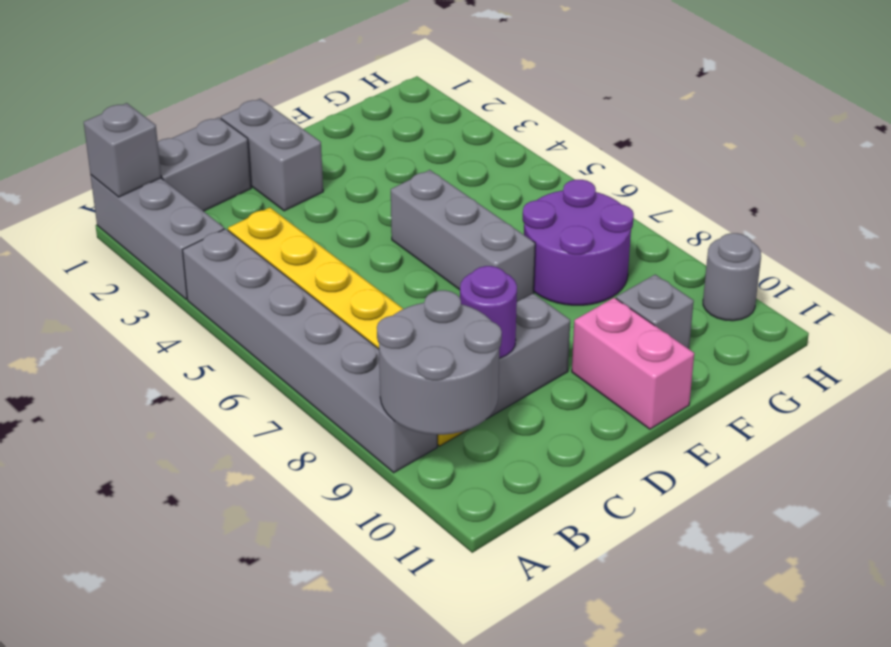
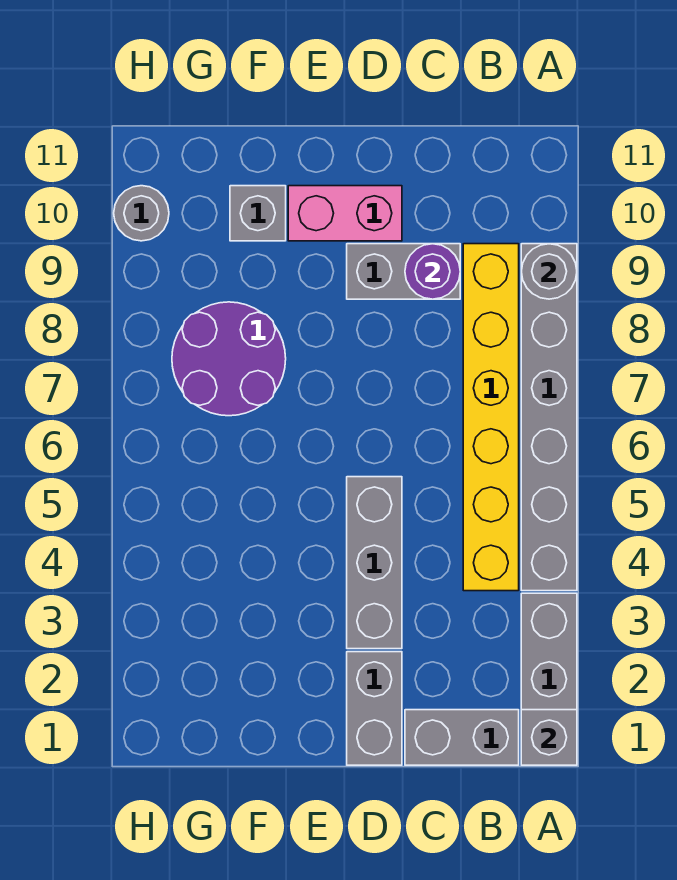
grey 2x2 round brick [377,290,502,435] -> grey 1x1 round brick [521,244,577,299]
grey 1x3 brick [391,170,535,302] -> grey 1x3 brick moved to [347,477,402,649]
pink 1x2 brick [572,298,694,429] -> pink 1x2 brick turned to [288,186,402,241]

